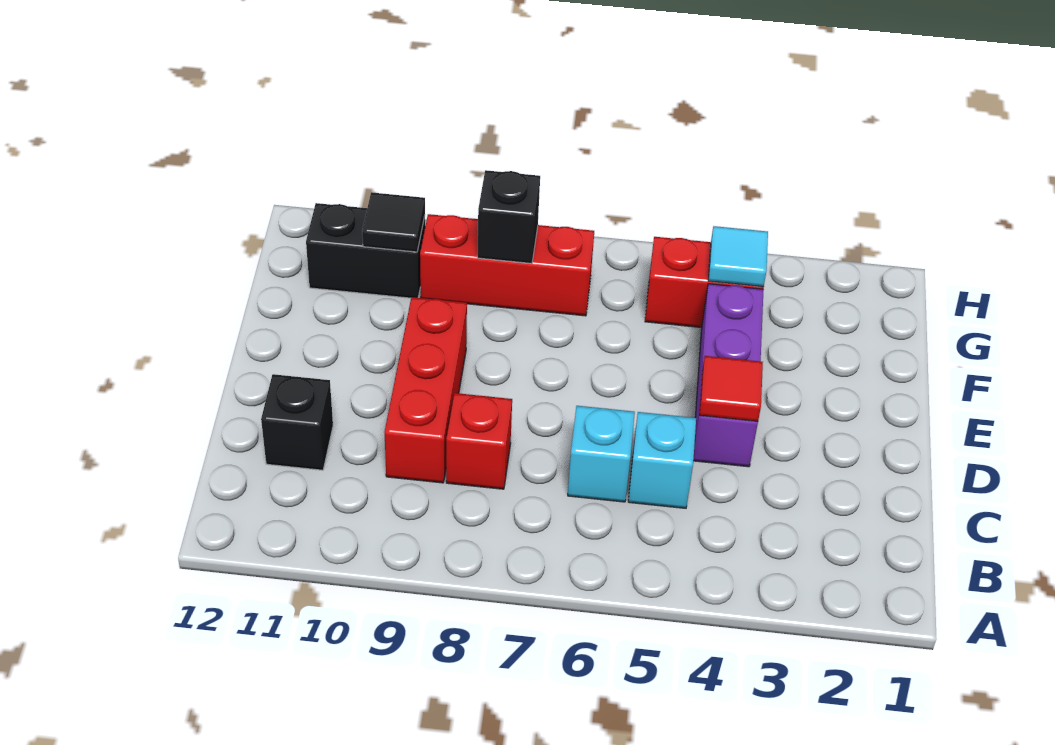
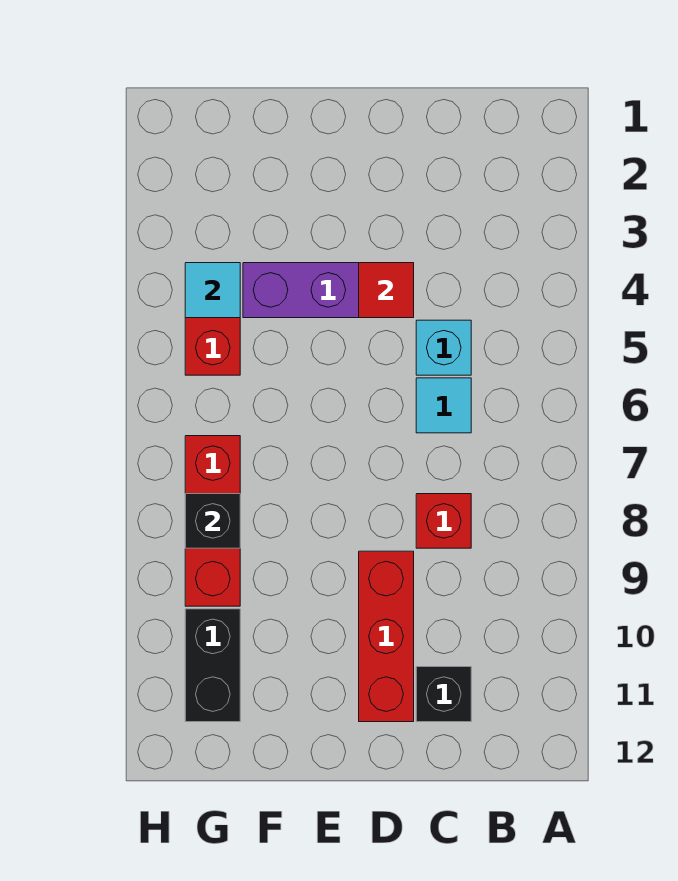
cyan 1x1 brick [568,406,635,502] -> cyan 1x1 tile [416,378,471,433]
red 1x3 brick [384,297,467,483] -> red 1x3 brick turned to [359,551,414,722]
black 1x1 tile [362,192,425,252] -> none

